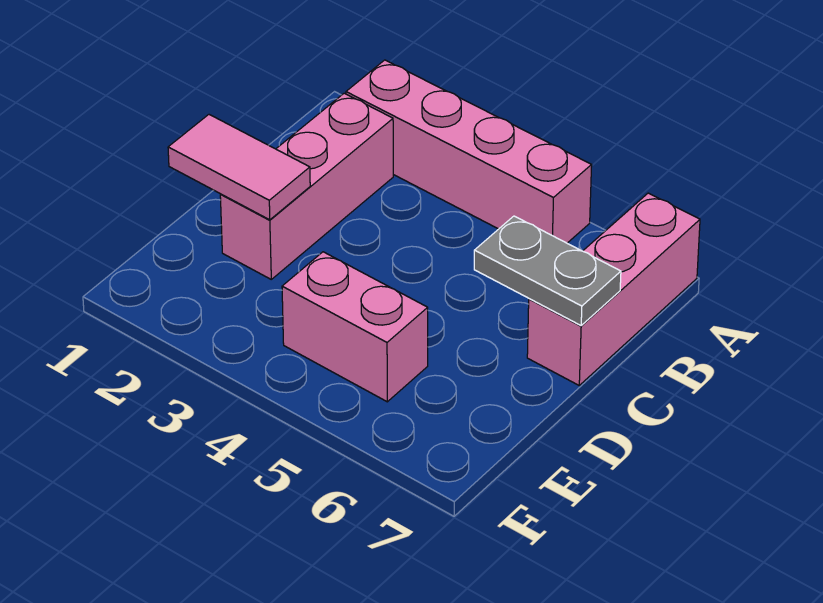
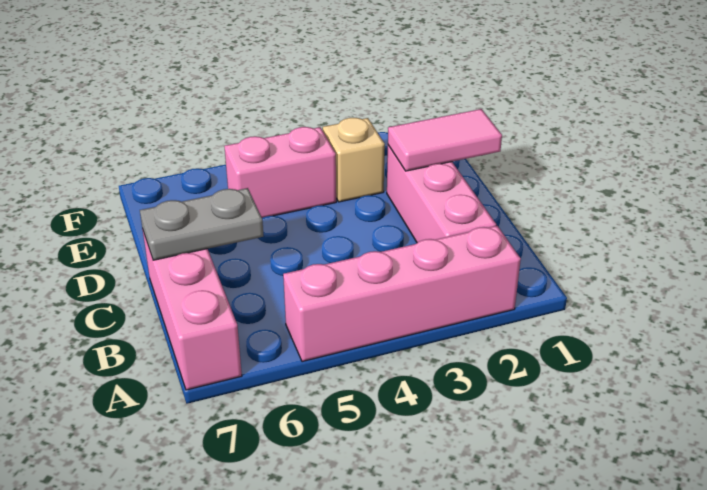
none -> tan 1x1 brick [323,118,385,202]

